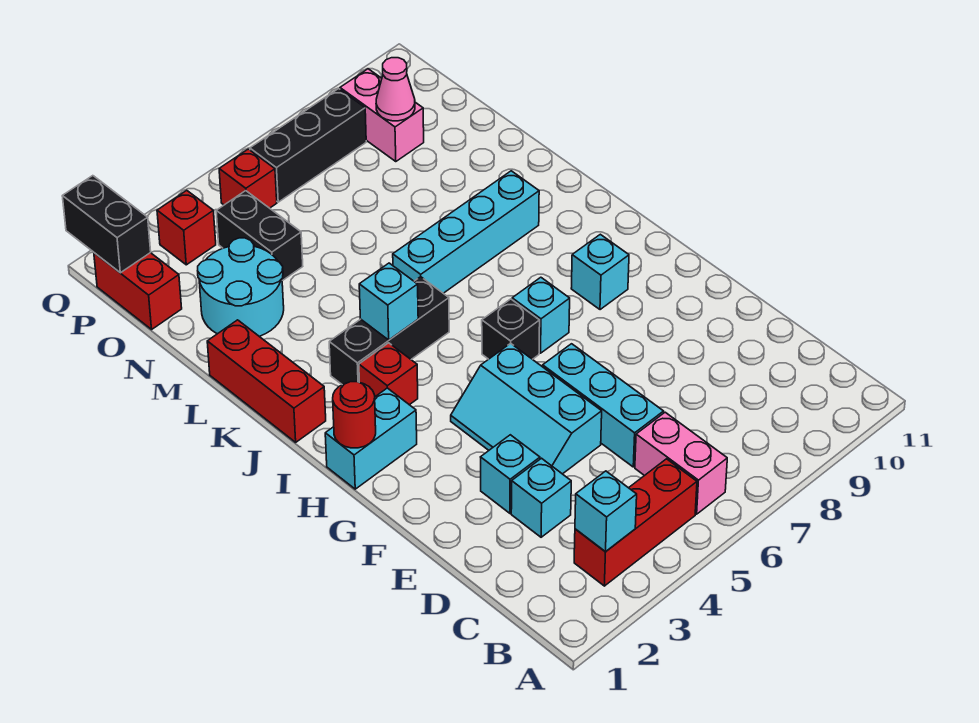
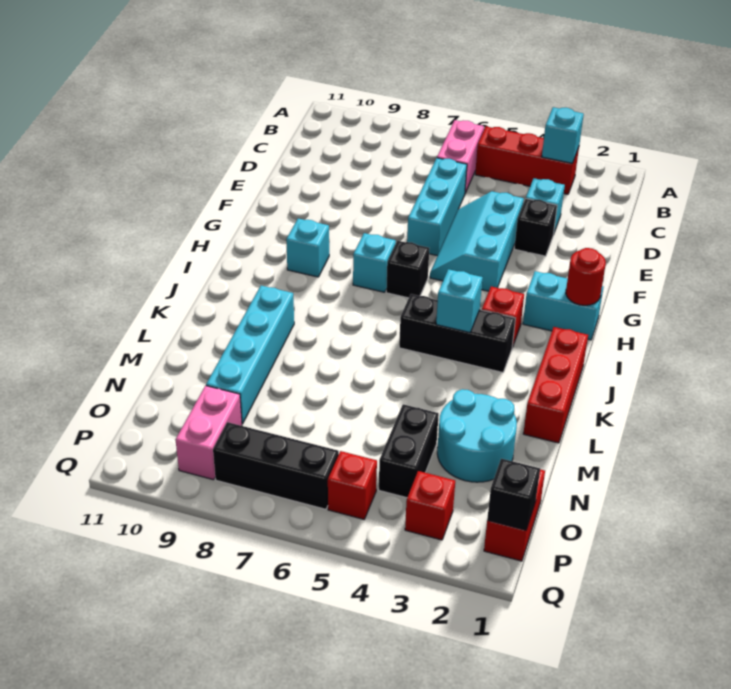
cyan 1x1 brick [481,435,540,513] -> black 1x1 brick [514,198,557,256]
cyan 2x3 slope [451,343,602,474] -> cyan 2x3 slope turned to [430,191,524,291]
cyan 1x4 brick [393,171,539,293] -> cyan 1x4 brick turned to [206,286,294,424]
pink 1x1 cone [376,58,415,121] -> none
black 1x2 brick [62,176,151,273] -> black 1x1 brick [487,459,540,530]

